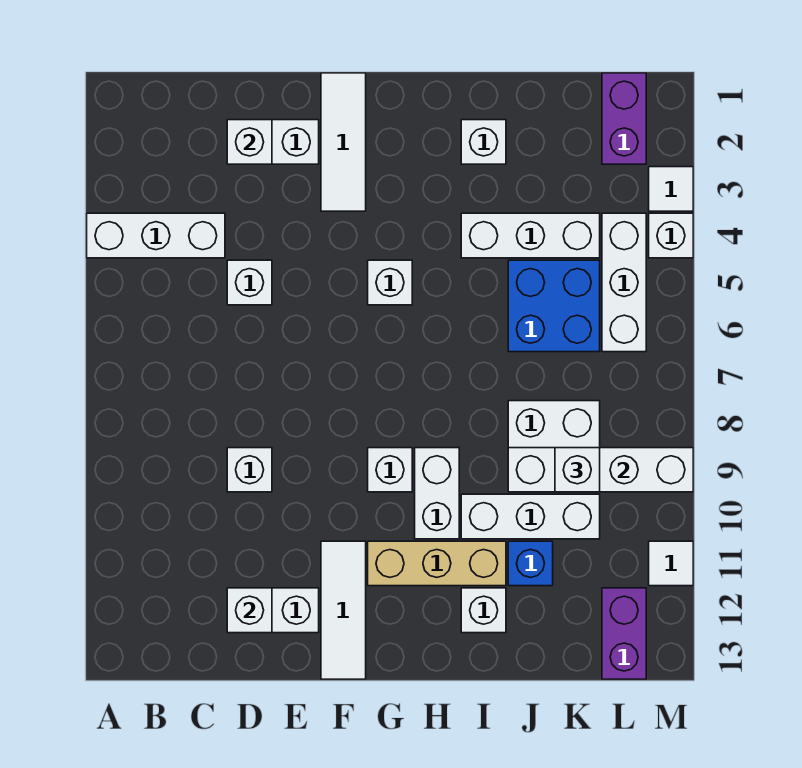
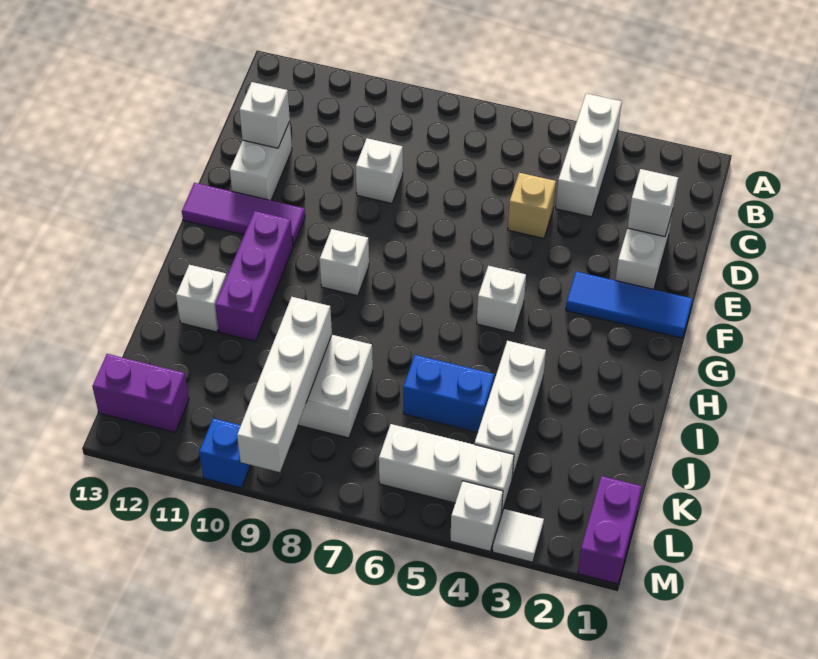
white 1x1 brick [227,260,272,305] -> tan 1x1 brick [508,173,556,238]
white 1x3 tile [321,73,366,211] -> blue 1x3 tile [566,272,692,338]
white 1x3 tile [321,541,366,679] -> purple 1x3 tile [182,183,305,246]
tan 1x3 brick [368,541,506,586] -> purple 1x3 brick [215,211,293,341]
white 1x2 brick [415,448,459,539] -> none
white 1x1 brick [461,120,506,164] -> none
white 1x3 brick [461,494,600,539] -> none
blue 2x2 brick [508,260,600,352] -> blue 1x2 brick [403,355,494,432]
blue 1x1 brick [508,541,553,586] -> blue 1x1 brick moved to [199,418,251,488]
white 1x1 brick [555,448,600,492] -> none
purple 1x2 brick [602,73,646,164] -> purple 1x2 brick turned to [578,476,642,584]
white 1x1 tile [649,541,693,586] -> none

